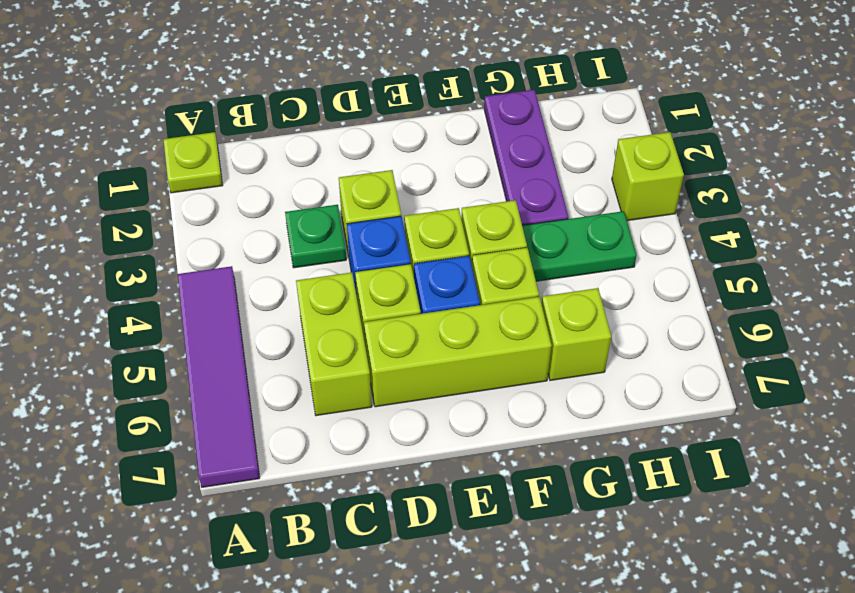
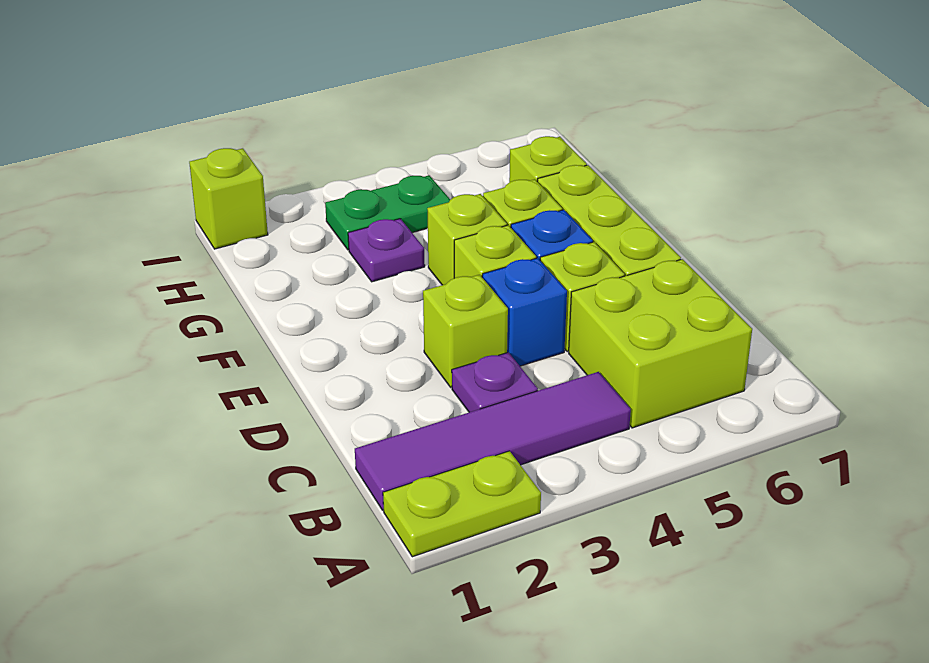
lime 1x1 plate [163,132,223,193] -> lime 1x2 plate [383,451,541,557]
purple 1x4 tile [178,266,260,487] -> purple 1x4 tile moved to [355,372,631,510]
green 1x1 plate [285,205,346,268] -> purple 1x1 plate [452,352,538,412]
lime 1x2 brick [296,272,372,416] -> lime 2x2 brick [569,259,752,428]
purple 1x3 plate [484,90,568,225] -> purple 1x1 plate [348,219,425,282]
green 1x2 plate [522,211,637,281] -> green 1x2 plate turned to [325,175,450,250]
lime 1x1 brick [612,132,684,221] -> lime 1x1 brick moved to [189,148,268,249]

